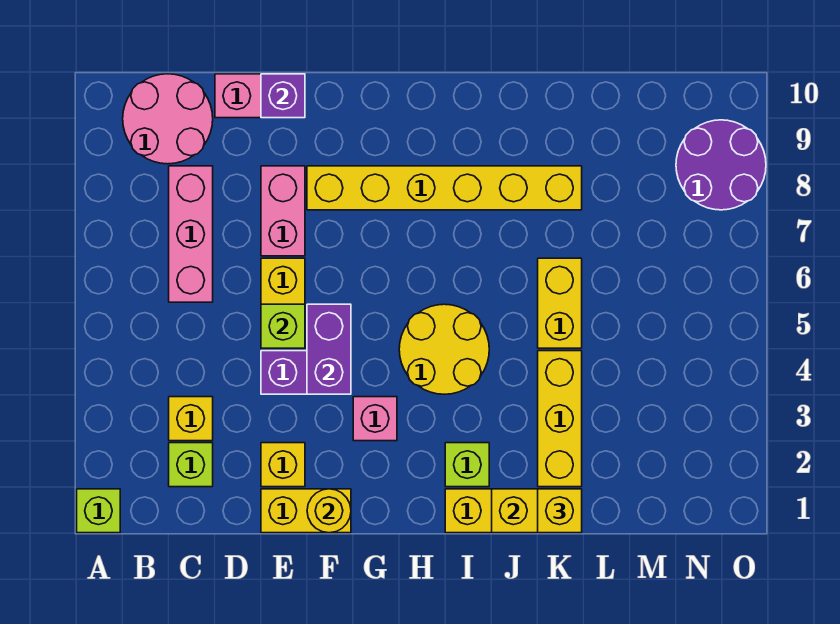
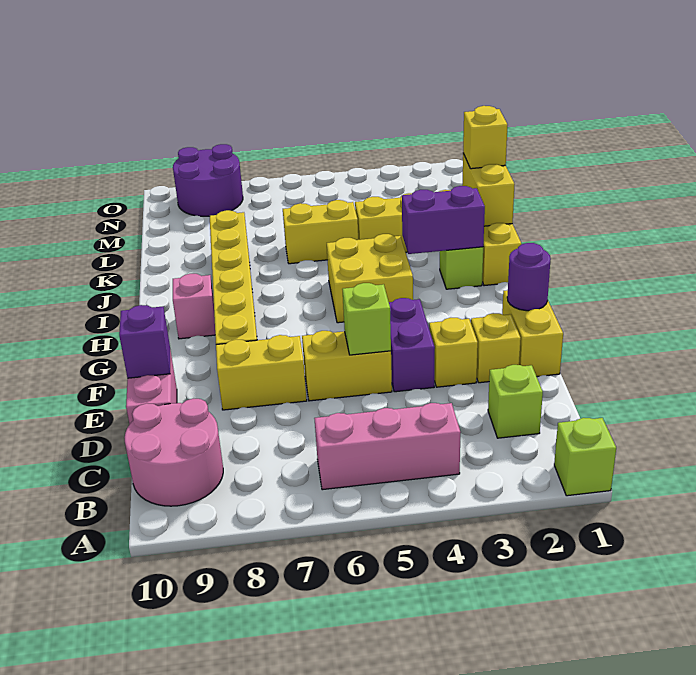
yellow 1x1 brick [169,397,213,441] -> yellow 1x1 brick moved to [429,318,478,387]
pink 1x3 brick [169,166,213,302] -> pink 1x3 brick moved to [314,403,461,490]
pink 1x2 brick [261,166,305,256] -> yellow 1x2 brick [216,335,307,410]
yellow 1x1 round brick [307,489,351,533] -> purple 1x1 round brick [507,243,551,311]
purple 1x2 brick [307,304,351,394] -> purple 1x2 brick moved to [402,186,485,254]
pink 1x1 brick [353,397,397,441] -> pink 1x1 brick moved to [173,274,215,339]
yellow 2x2 round brick [399,304,489,394] -> yellow 2x2 brick [327,234,413,323]

